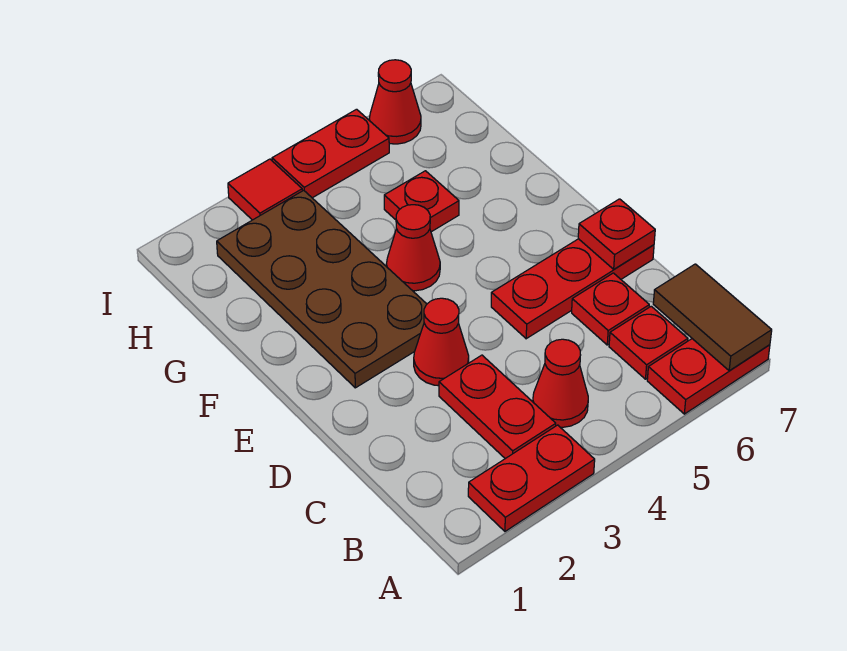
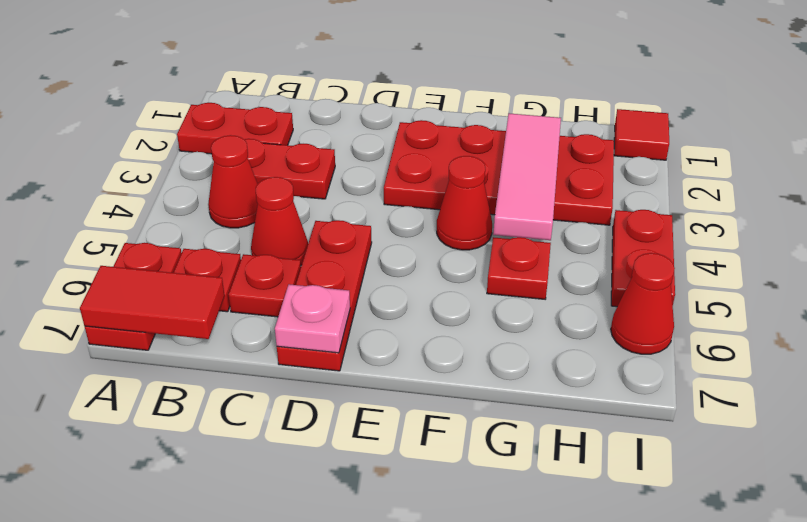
red 1x2 plate [468,425,595,531] -> red 1x2 plate turned to [177,102,293,154]
brown 1x2 tile [653,264,772,371] -> red 1x2 tile [80,266,225,339]
red 1x1 cone [414,298,469,386] -> red 1x1 cone moved to [251,177,308,265]
red 1x1 plate [578,199,655,269] -> pink 1x1 plate [275,284,350,353]
brown 2x4 plate [217,190,427,388] -> red 2x4 plate [384,120,614,225]
none -> pink 1x3 tile [493,113,561,240]
red 1x1 tile [228,159,302,220] -> red 1x1 tile moved to [614,109,669,160]

